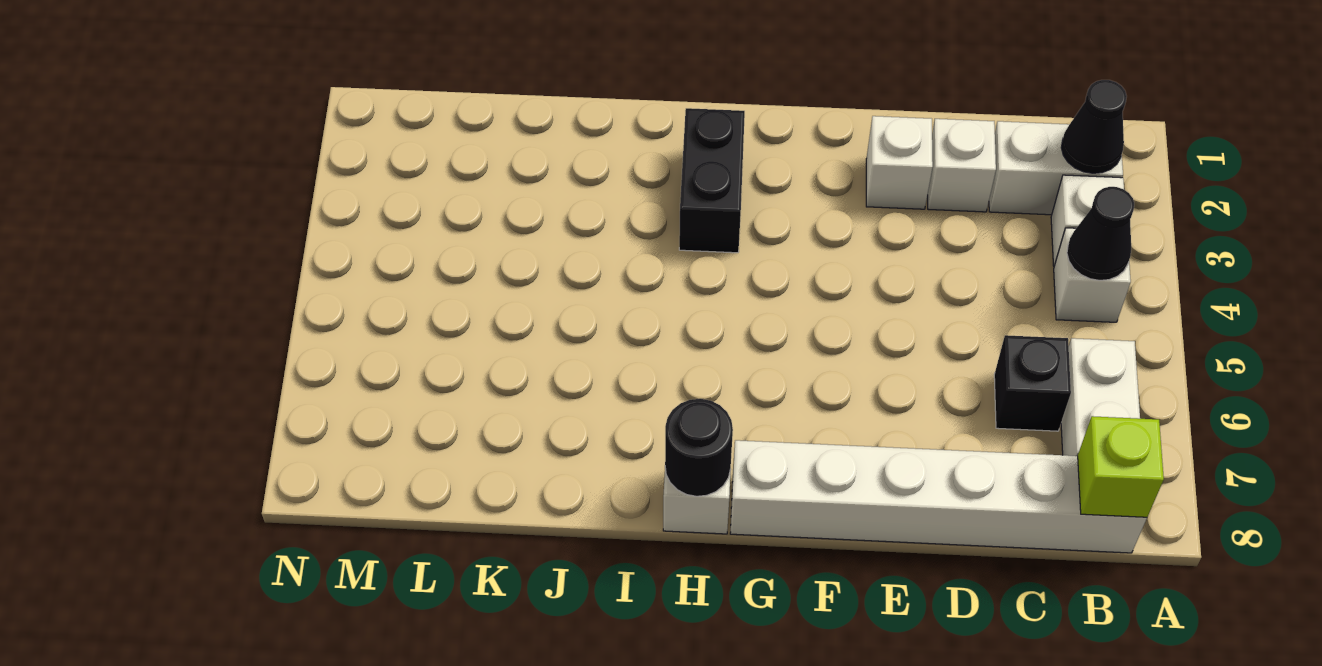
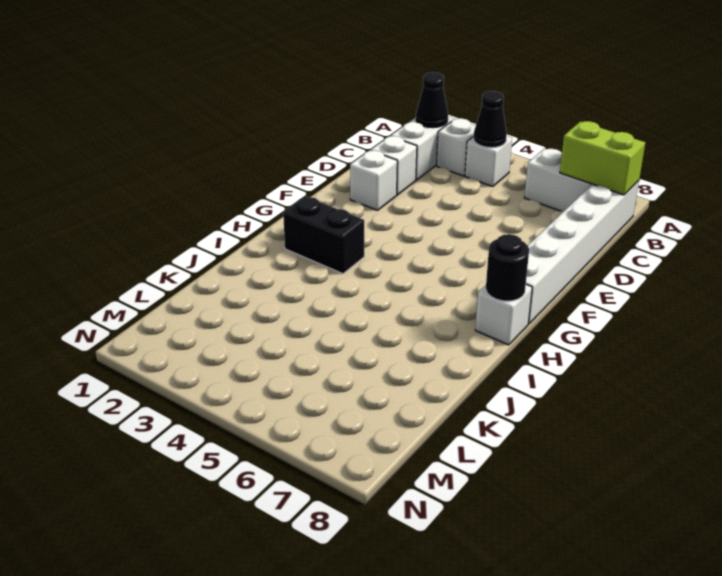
lime 1x1 brick [1078,416,1164,517] -> lime 1x2 brick [560,121,645,195]
black 1x1 brick [994,335,1071,431] -> none

